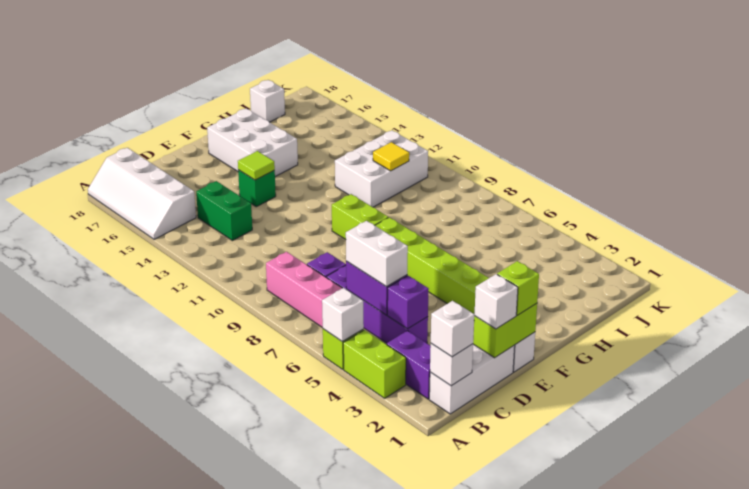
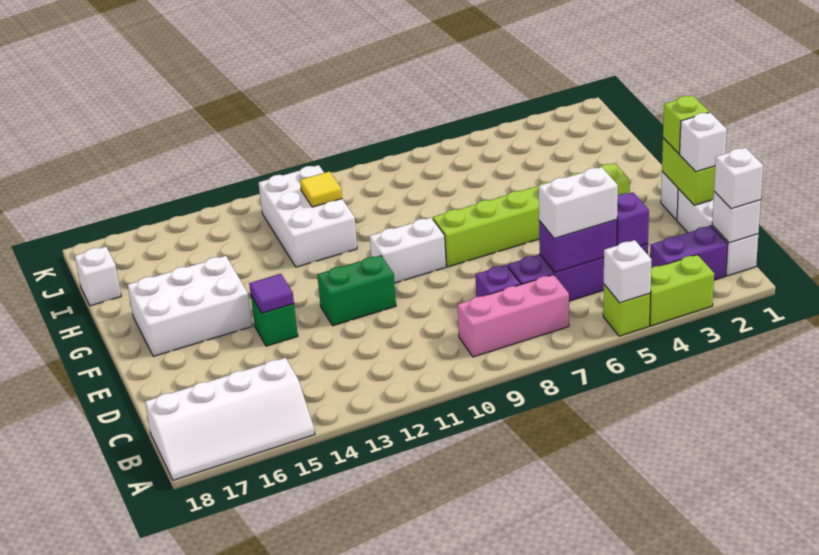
green 1x2 brick [196,181,252,241] -> green 1x2 brick moved to [317,255,396,326]
lime 1x1 tile [238,151,275,180] -> purple 1x1 tile [249,274,294,313]
lime 1x2 brick [332,194,388,240] -> white 1x2 brick [370,218,446,283]

